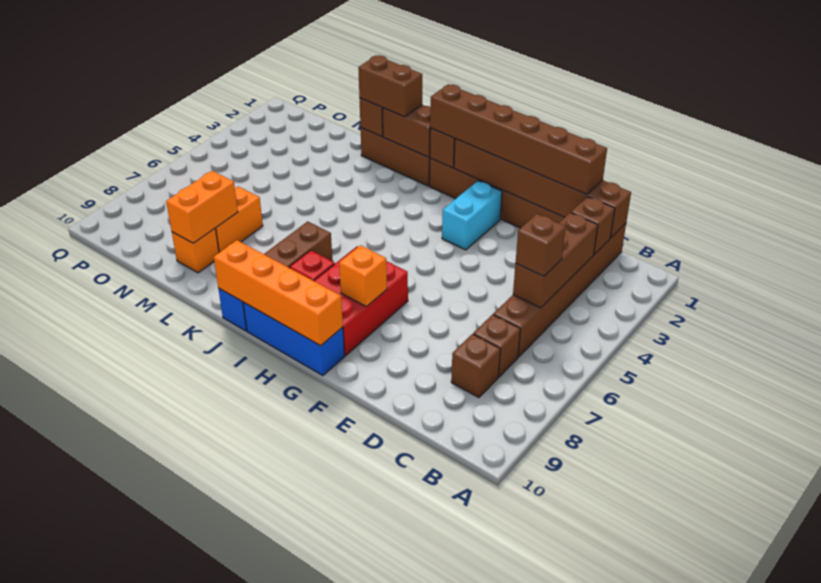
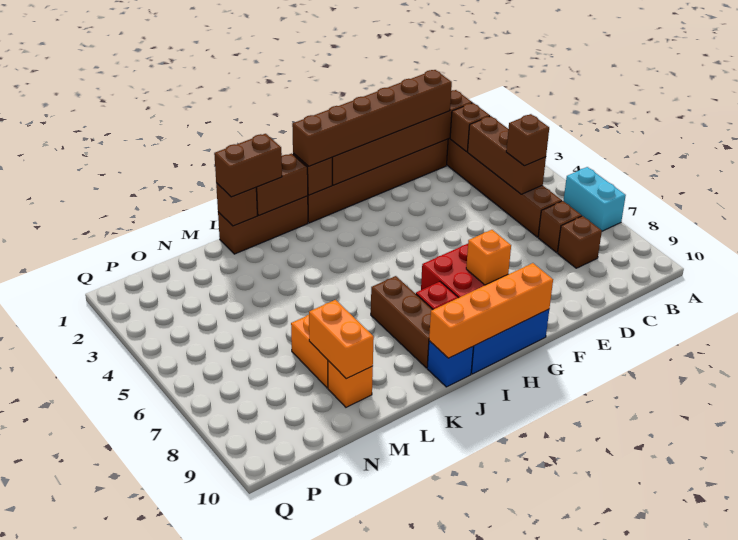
cyan 1x2 brick [442,181,502,250] -> cyan 1x2 brick moved to [564,167,626,231]

